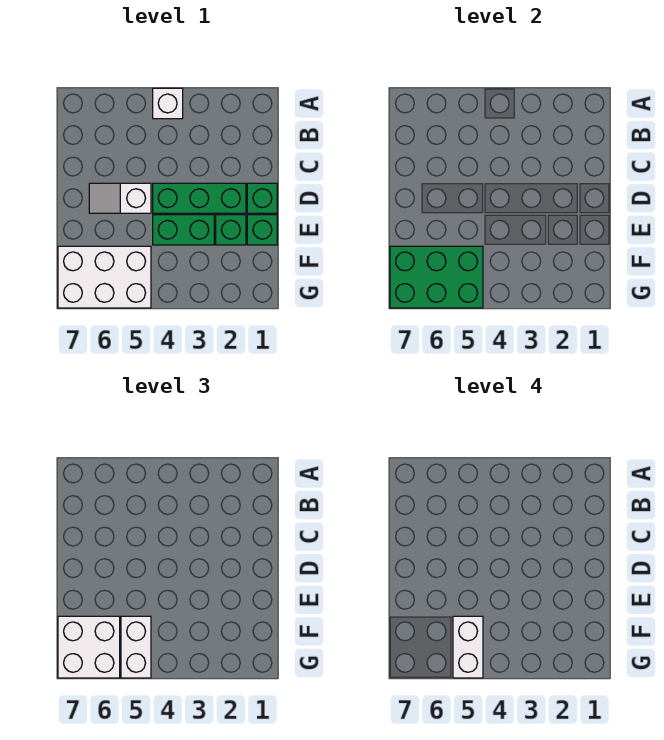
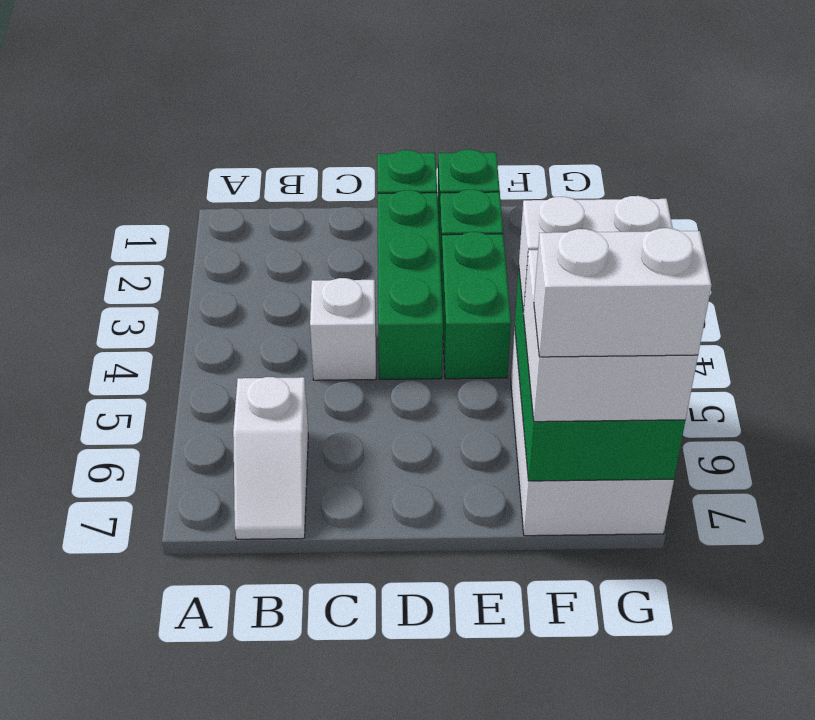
white 1x1 brick [153,88,183,119] -> white 1x1 brick moved to [310,278,376,380]
white 1x2 slope [89,183,151,213] -> white 1x2 slope moved to [233,377,308,539]
white 1x2 brick [453,616,483,678] -> white 1x2 brick moved to [534,228,712,357]

